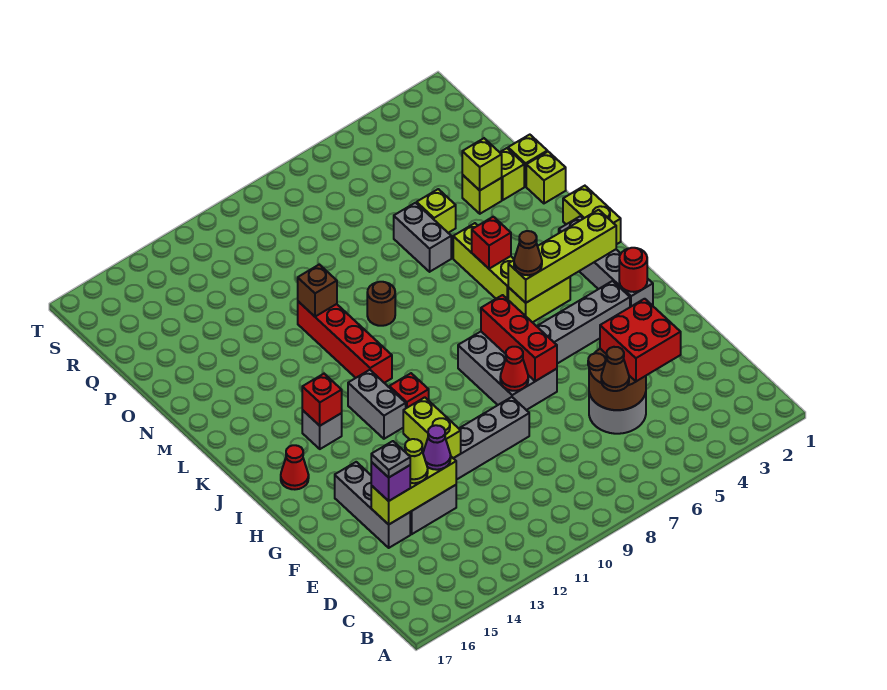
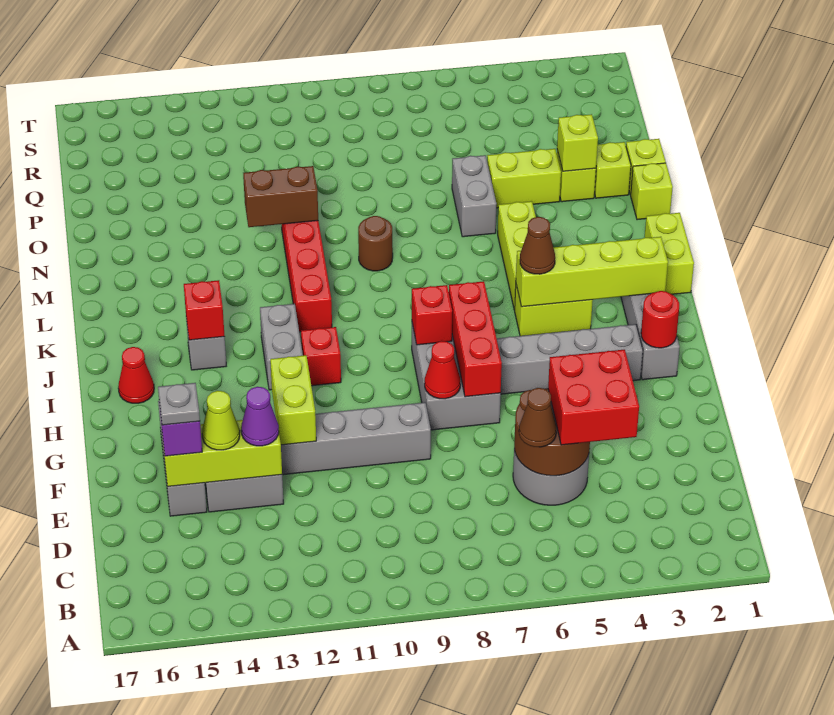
red 1x1 brick [472,217,511,269] -> red 1x1 brick moved to [412,285,452,345]
brown 1x1 brick [298,264,337,317] -> brown 1x2 brick [243,166,318,227]
lime 1x1 brick [417,189,456,233] -> lime 1x2 brick [487,149,561,208]

